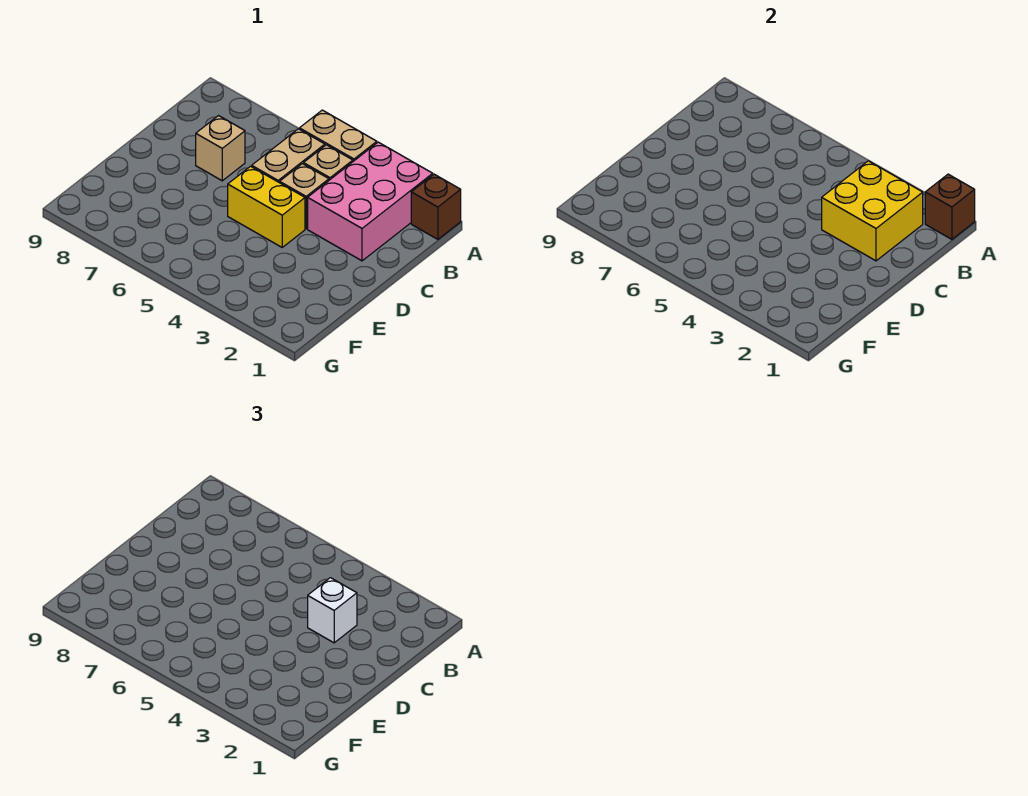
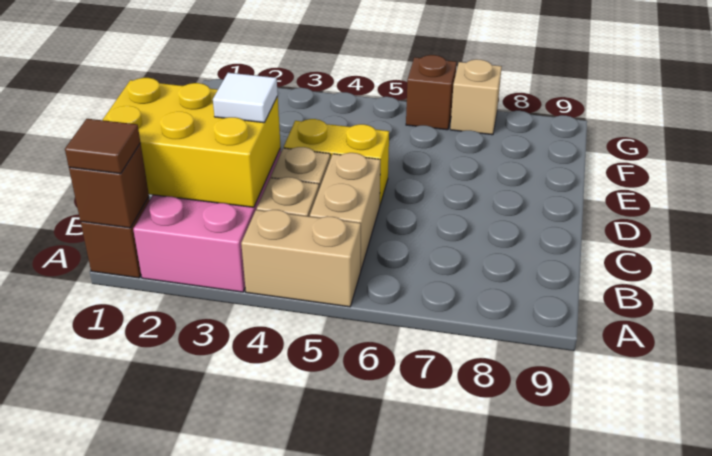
none -> brown 1x1 tile [65,119,140,174]
yellow 2x2 brick [822,161,923,261] -> yellow 2x3 brick [103,78,281,207]
white 1x1 brick [308,578,357,643] -> white 1x1 tile [213,73,278,123]
tan 1x1 brick [196,116,245,181] -> tan 1x1 brick moved to [450,59,502,135]
none -> brown 1x1 brick [406,55,457,130]

